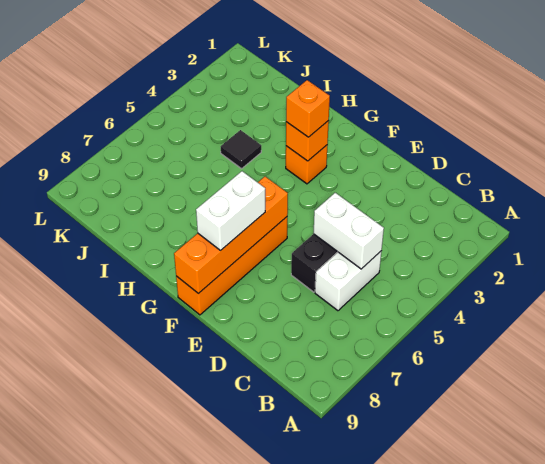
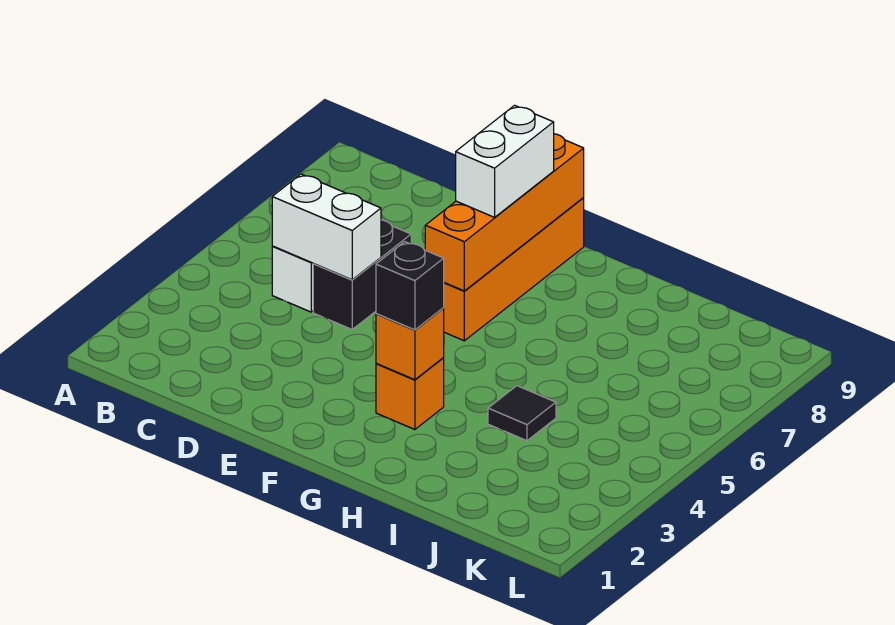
orange 1x1 brick [286,80,330,137] -> black 1x1 brick [376,242,444,330]

